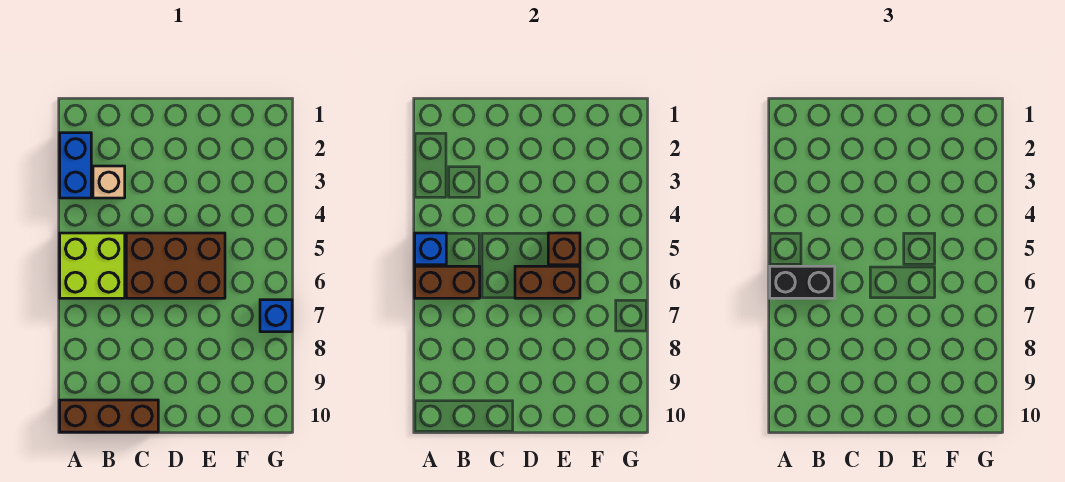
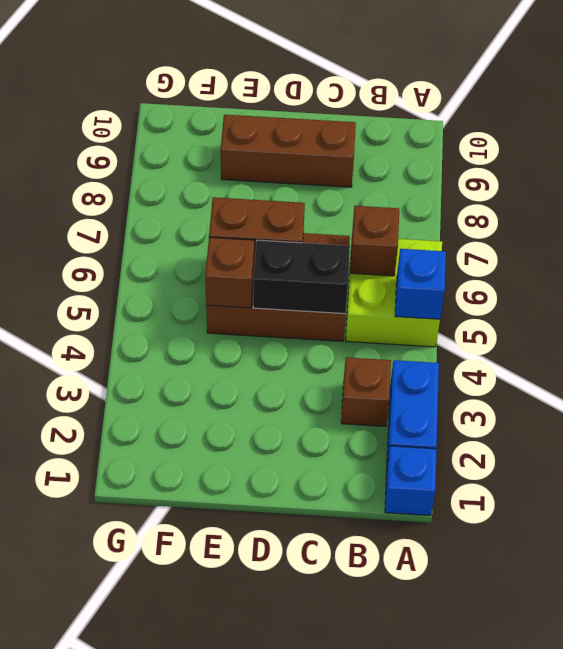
brown 1x2 brick [415,266,480,298] -> brown 1x1 brick [350,206,399,276]
black 1x2 brick [770,266,835,298] -> black 1x2 brick moved to [253,240,350,314]
brown 1x3 brick [60,400,158,432] -> brown 1x3 brick moved to [221,115,356,187]
tan 1x1 brick [93,166,125,198] -> brown 1x1 brick [341,357,391,426]
blue 1x1 brick [260,300,292,332] -> blue 1x1 brick moved to [385,446,437,516]

